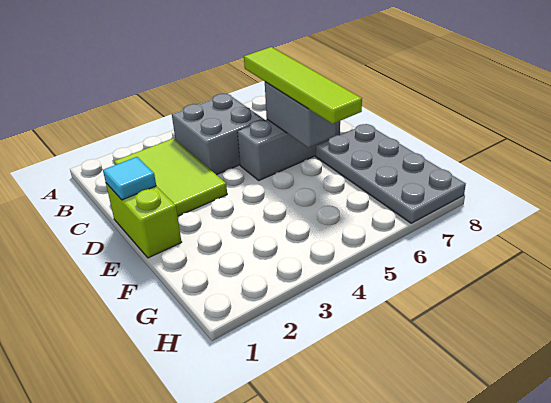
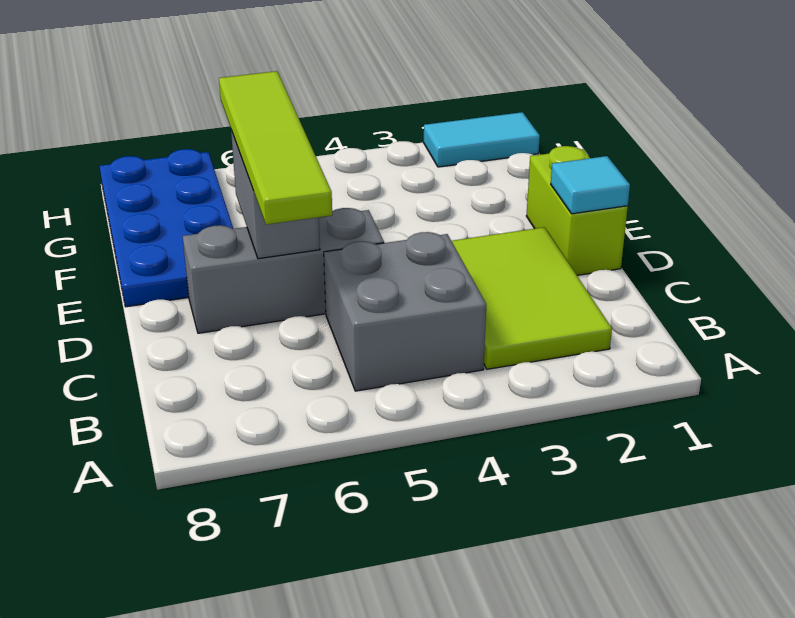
grey 2x4 plate [316,124,466,223] -> blue 2x4 plate [100,149,233,307]
none -> cyan 1x2 tile [424,112,540,167]

